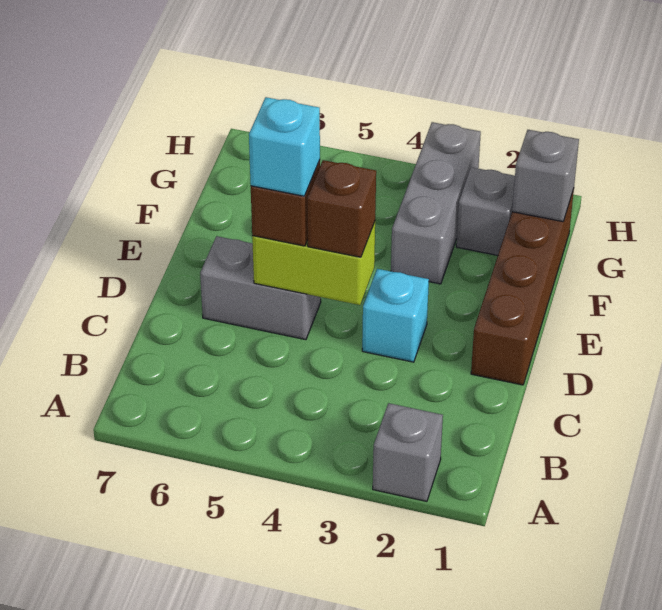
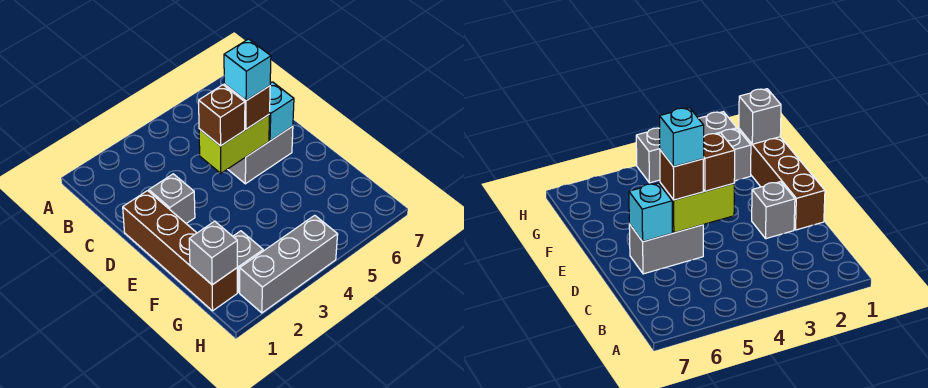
grey 1x1 brick [373,403,443,501] -> grey 1x1 brick moved to [149,174,195,223]
cyan 1x1 brick [362,269,429,362] -> cyan 1x1 brick moved to [269,82,294,141]
grey 1x3 brick [391,122,481,284] -> grey 1x3 brick turned to [240,215,338,313]

